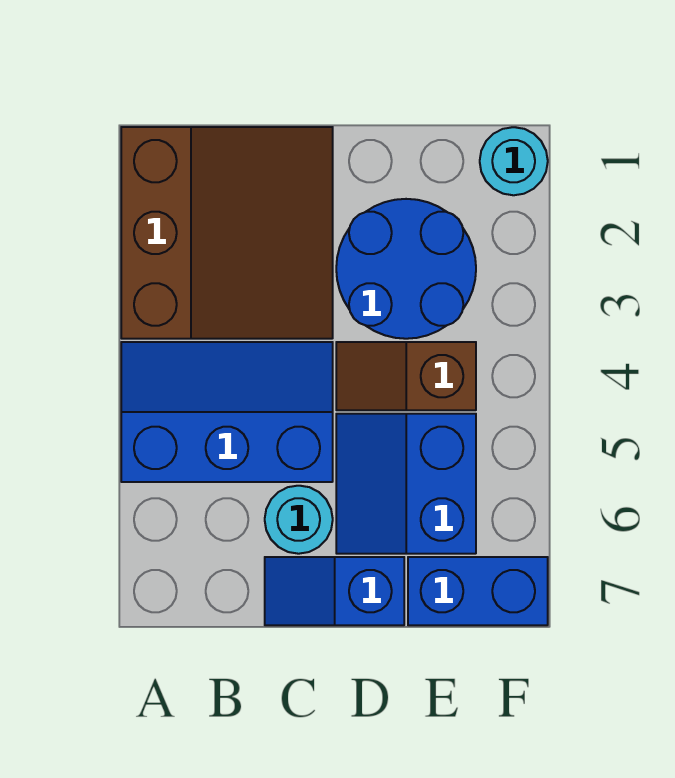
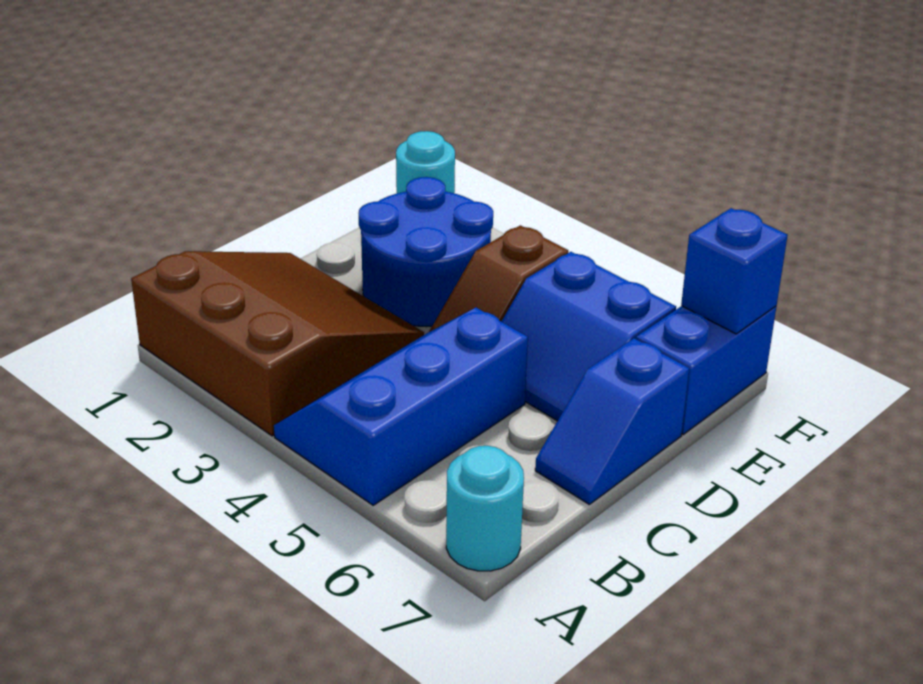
cyan 1x1 round brick [265,486,333,554] -> cyan 1x1 round brick moved to [446,446,524,571]
none -> blue 1x1 brick [681,208,788,334]

